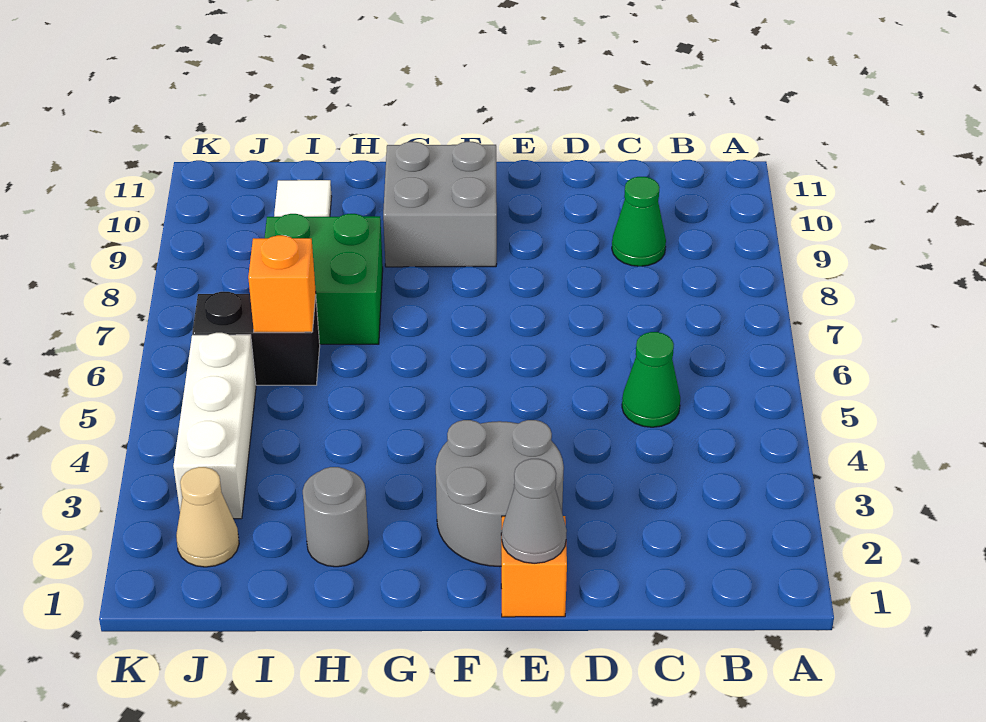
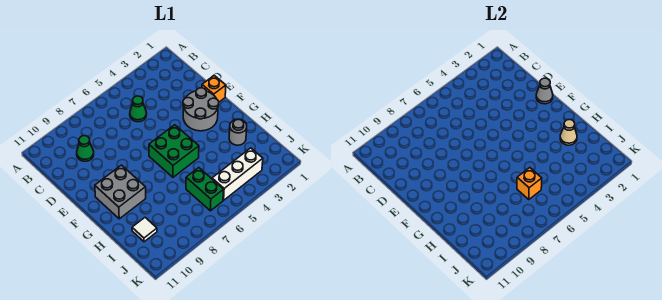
green 2x2 brick [265,214,383,344] -> green 2x2 brick moved to [149,125,199,177]
black 1x2 brick [192,292,320,385] -> green 1x2 brick [186,168,224,211]
tan 1x1 cone [176,467,239,567] -> tan 1x1 cone moved to [560,120,577,145]

